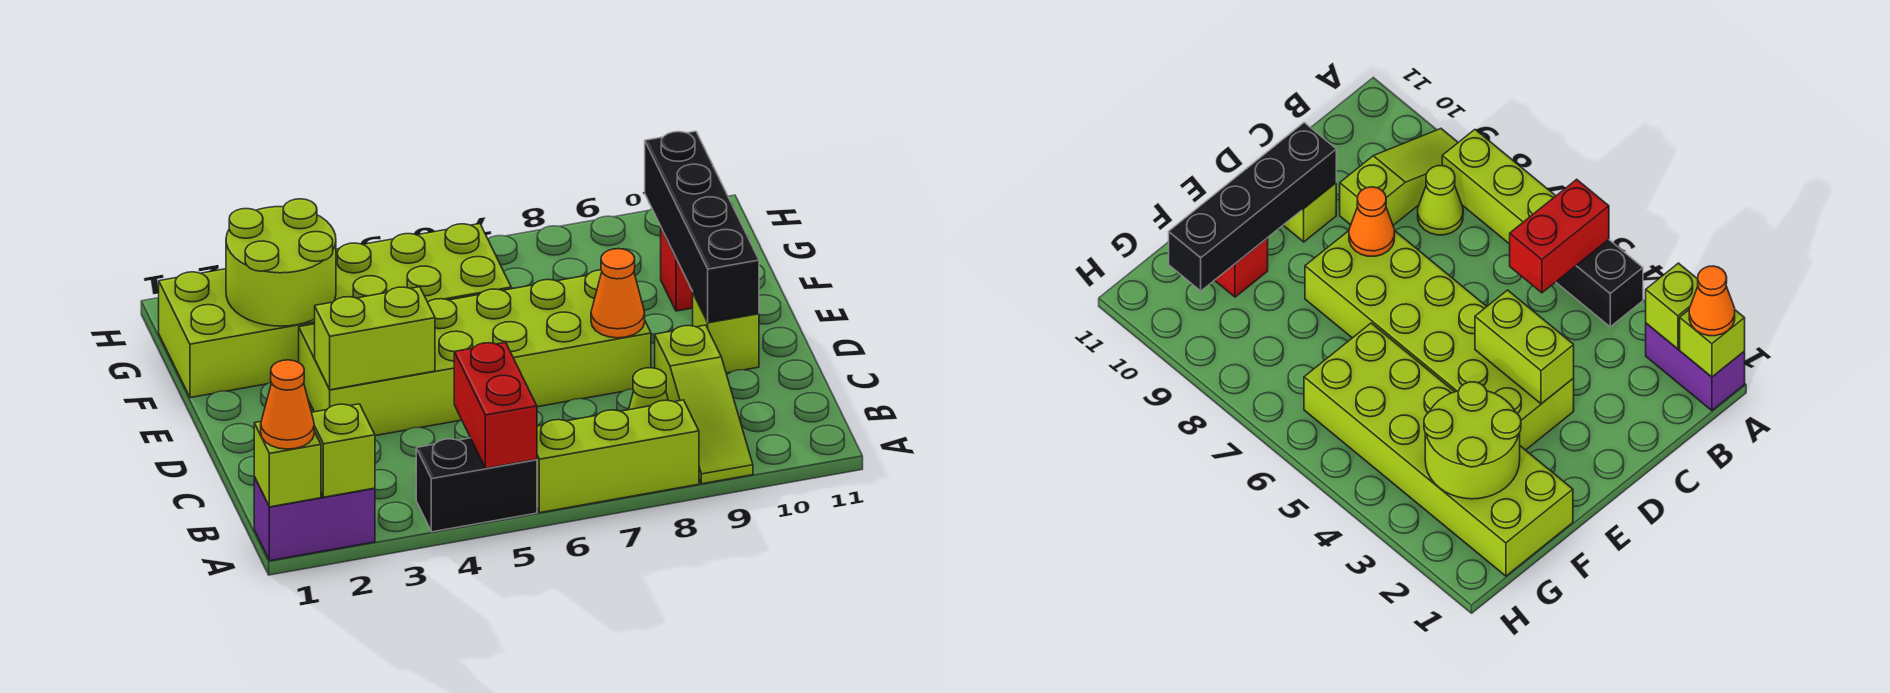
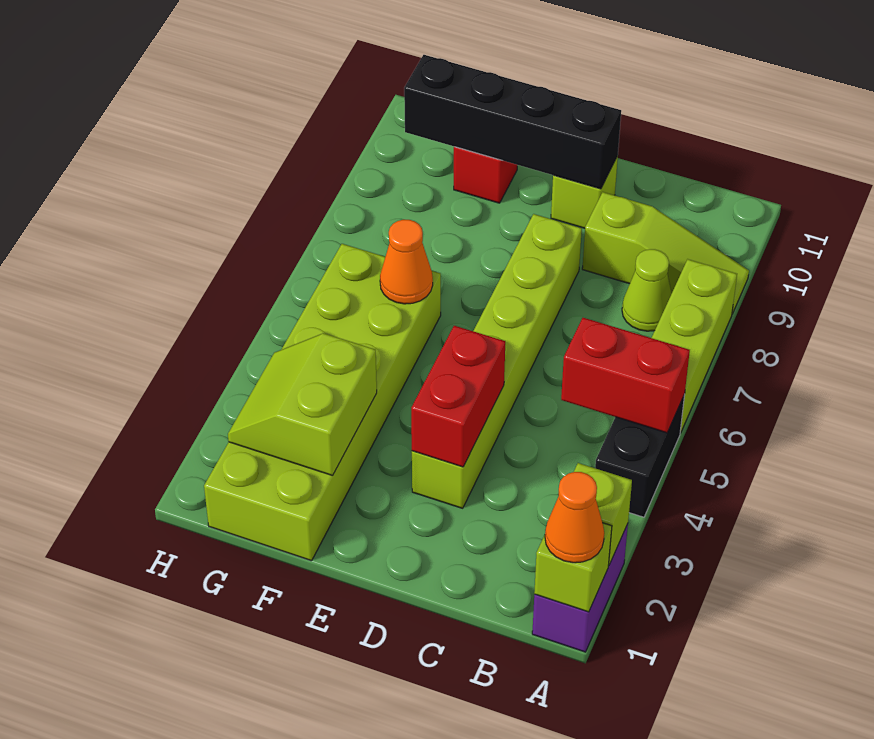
lime 2x6 brick [299,270,651,436] -> lime 1x6 brick [412,214,582,508]
lime 1x2 brick [315,287,435,390] -> red 1x2 brick [411,326,505,467]
orange 1x1 cone [591,249,645,338] -> orange 1x1 cone moved to [380,220,433,304]
lime 2x2 round brick [226,199,336,326] -> lime 2x2 slope [228,333,377,476]

